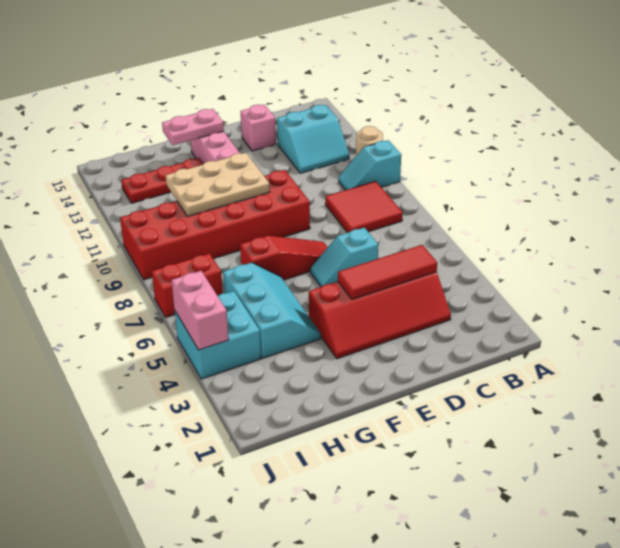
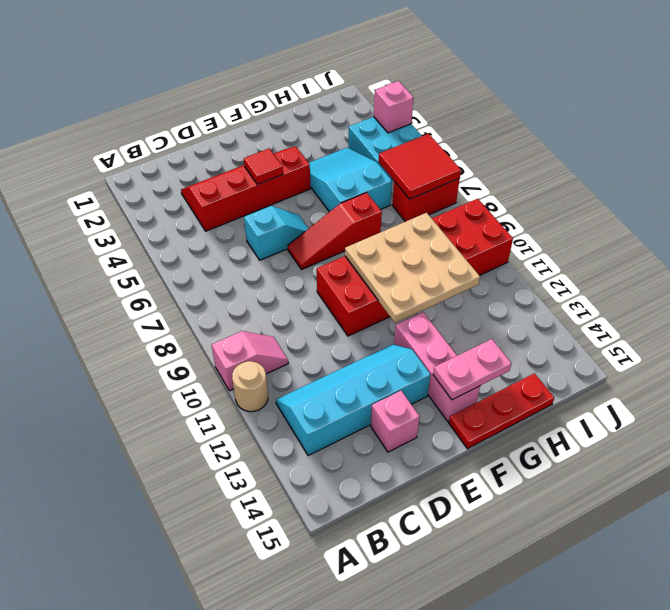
cyan 1x2 slope [339,140,401,190] -> pink 1x2 slope [212,331,288,391]
red 2x2 tile [325,181,403,233] -> red 2x2 tile moved to [379,134,461,199]
cyan 2x2 slope [277,105,349,173] -> cyan 2x4 slope [276,344,431,456]
red 1x3 tile [338,245,437,299] -> red 1x1 tile [244,149,283,185]
tan 2x3 plate [165,153,270,216] -> tan 3x3 plate [345,213,480,323]
cyan 2x3 slope [223,263,321,358] -> cyan 2x3 slope turned to [309,148,392,212]
red 1x3 plate [121,158,204,203] -> red 1x3 plate moved to [449,373,554,449]
pink 1x2 brick [171,271,229,350] -> pink 1x1 brick [374,81,414,133]

